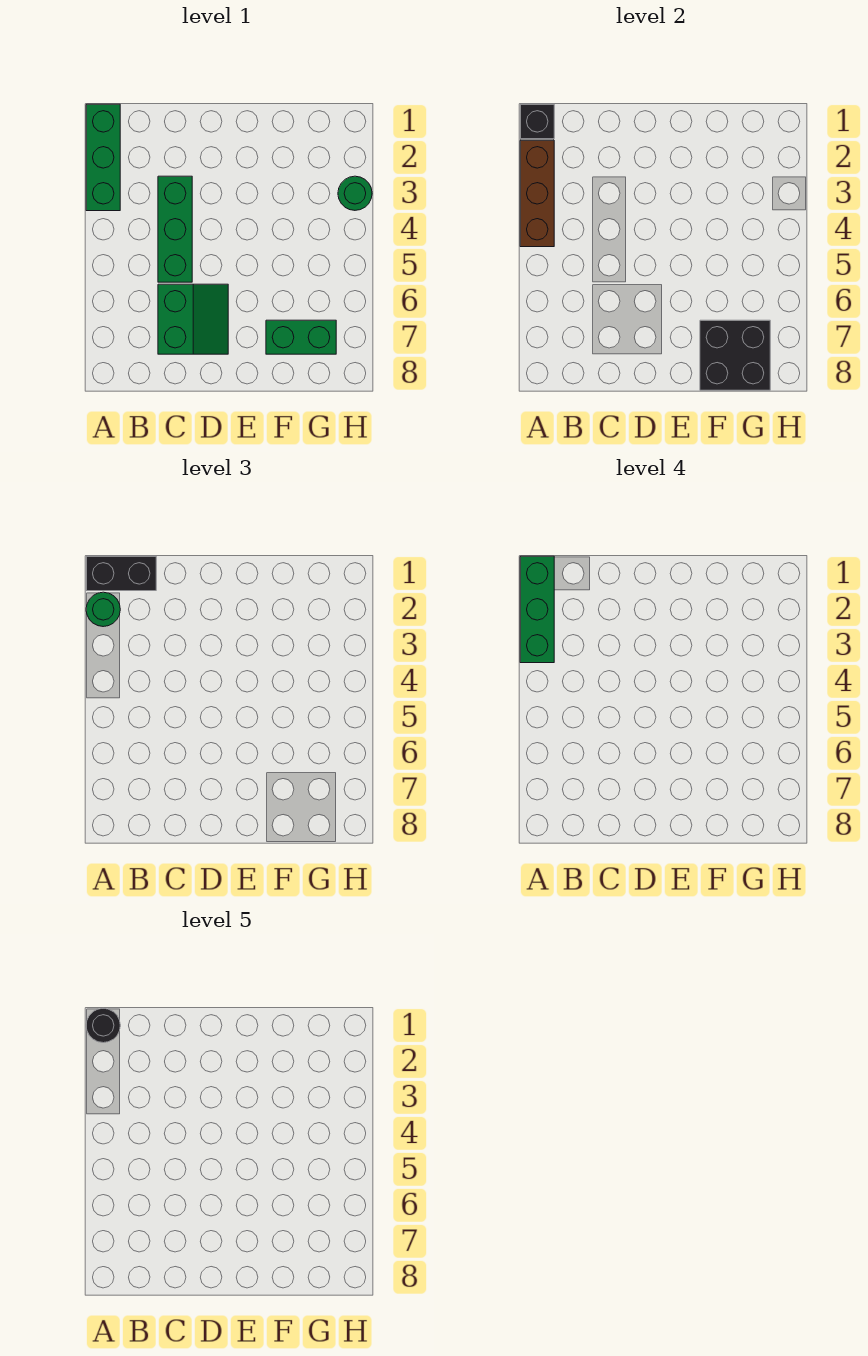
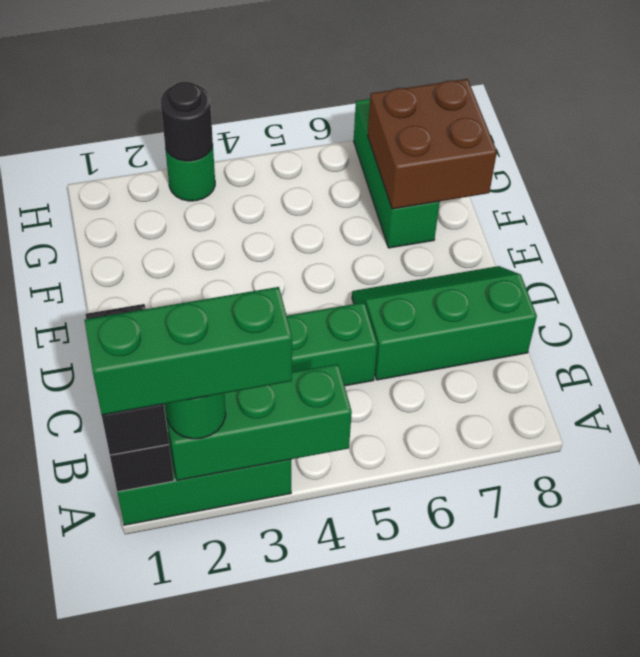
black 1x1 round brick [86,1008,120,1043] -> black 1x1 round brick moved to [161,82,213,161]
brown 1x3 brick [520,140,554,247] -> green 1x3 brick [164,364,352,480]
green 2x2 slope [158,284,228,354] -> green 2x3 slope [352,266,537,380]
green 1x2 brick [266,320,336,354] -> green 1x3 brick [354,99,440,248]
black 2x2 brick [700,320,770,390] -> brown 2x2 brick [368,79,497,209]

